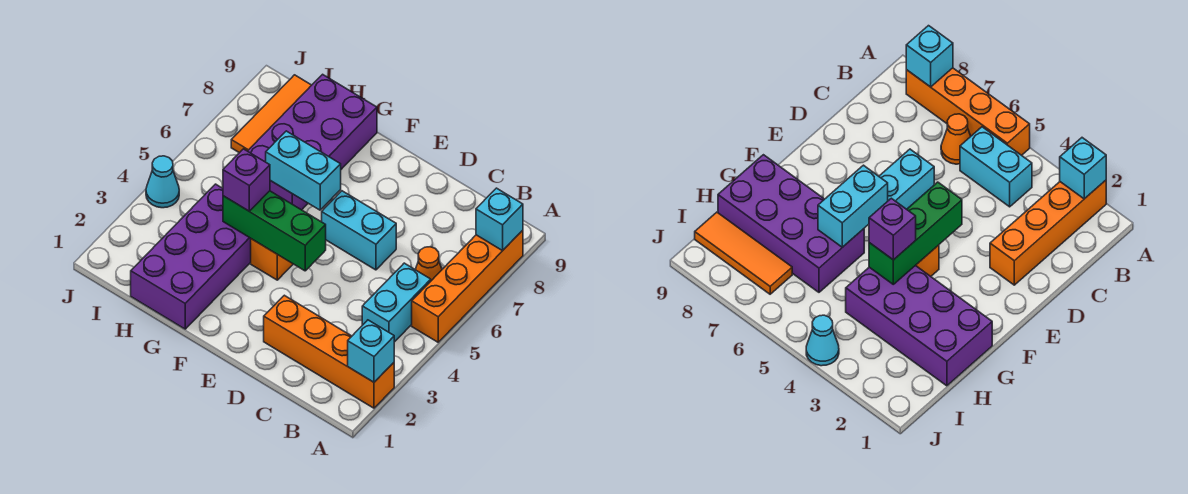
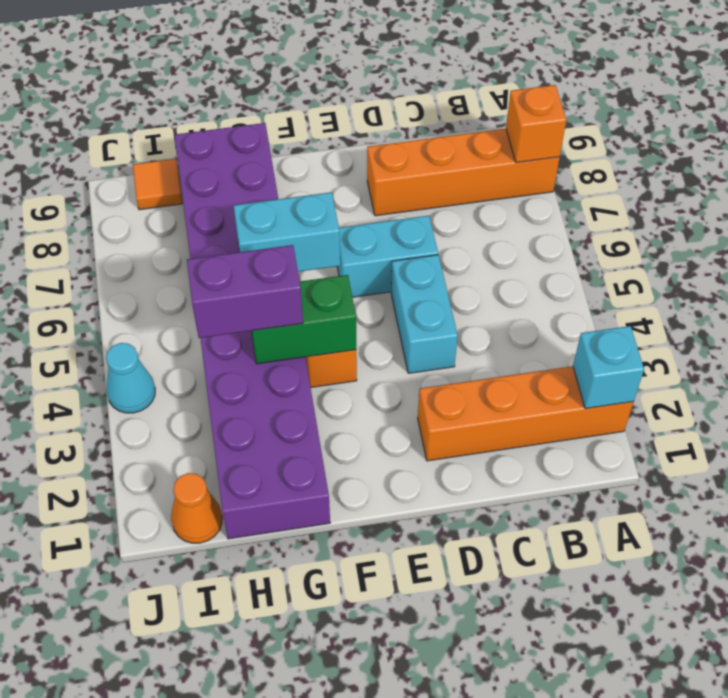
orange 1x4 brick [412,230,523,342] -> orange 1x4 brick turned to [367,129,560,216]
cyan 1x1 brick [476,188,523,251] -> orange 1x1 brick [506,85,566,163]
cyan 1x2 brick [362,263,431,342] -> cyan 1x2 brick moved to [391,255,458,373]
orange 1x1 cone [415,247,442,281] -> orange 1x1 cone moved to [171,473,222,543]
green 1x3 brick [223,191,326,271] -> green 1x2 brick [252,275,356,364]
purple 1x1 brick [223,149,270,211] -> purple 1x2 brick [187,245,303,338]
orange 1x3 tile [231,75,311,153] -> orange 1x1 tile [133,159,183,210]

